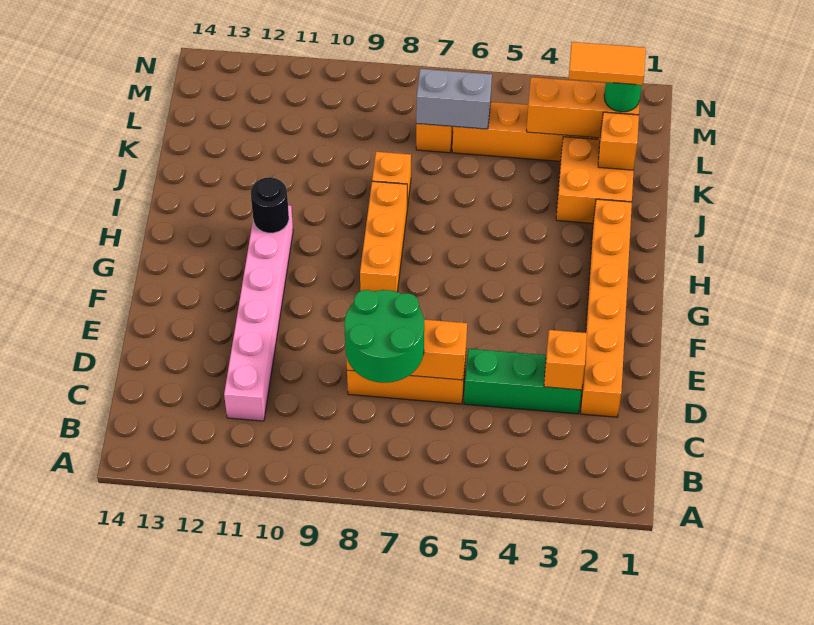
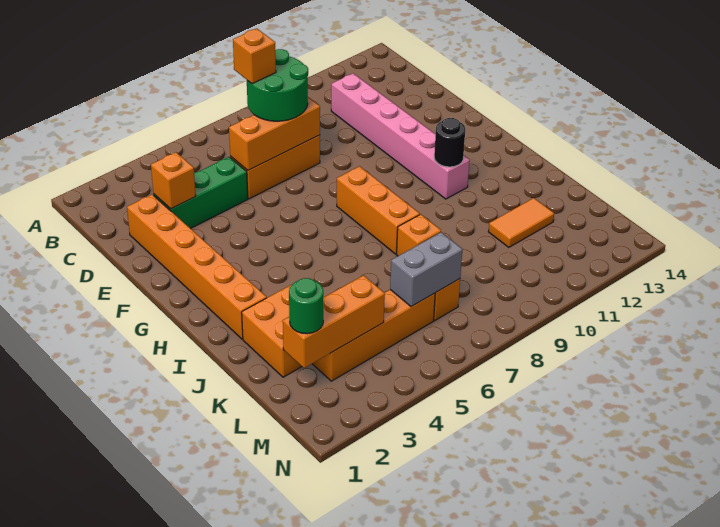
orange 1x1 brick [598,112,639,170] -> orange 1x1 brick moved to [233,29,276,84]
orange 1x2 tile [569,42,646,85] -> orange 1x2 tile moved to [488,198,554,247]

